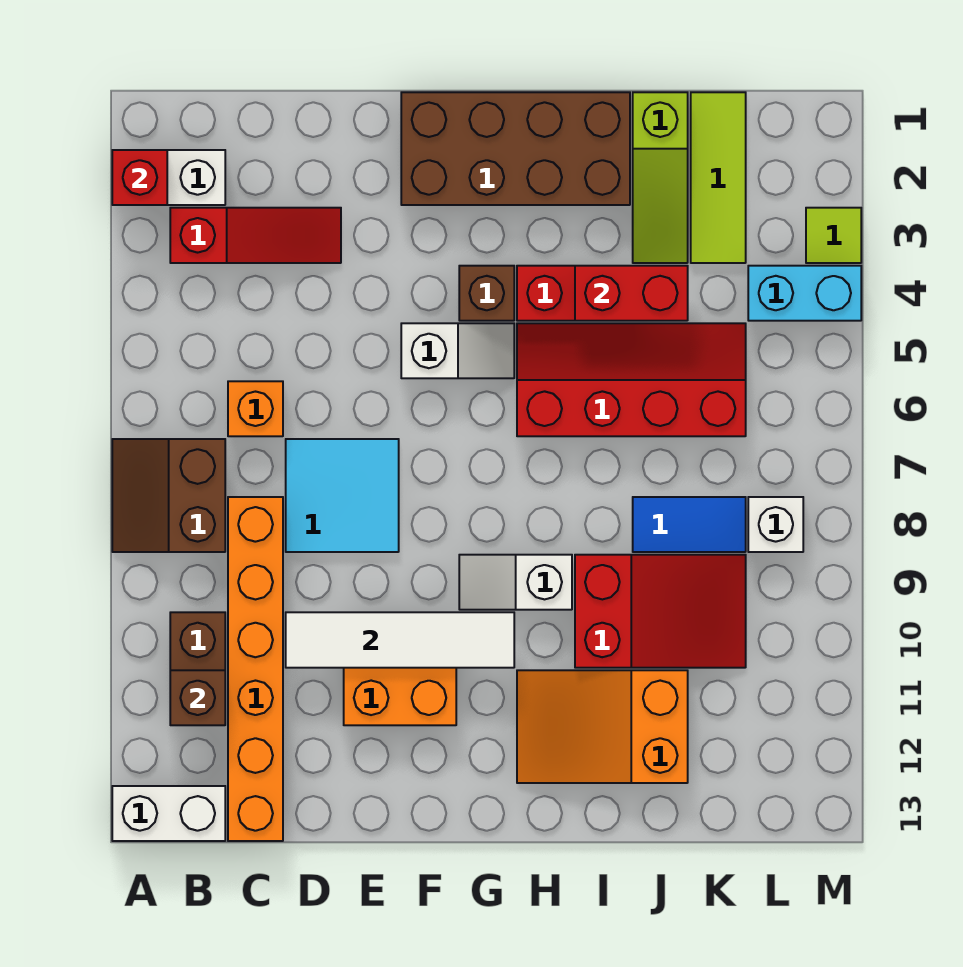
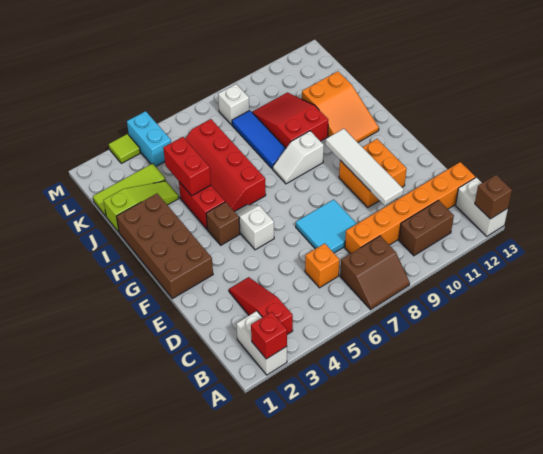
brown 1x1 brick [170,670,225,725] -> brown 1x1 brick moved to [475,175,512,219]
white 1x2 slope [459,555,572,610] -> white 1x2 slope turned to [273,131,324,184]
blue 1x2 tile [633,497,746,552] -> blue 1x3 tile [232,110,286,169]

